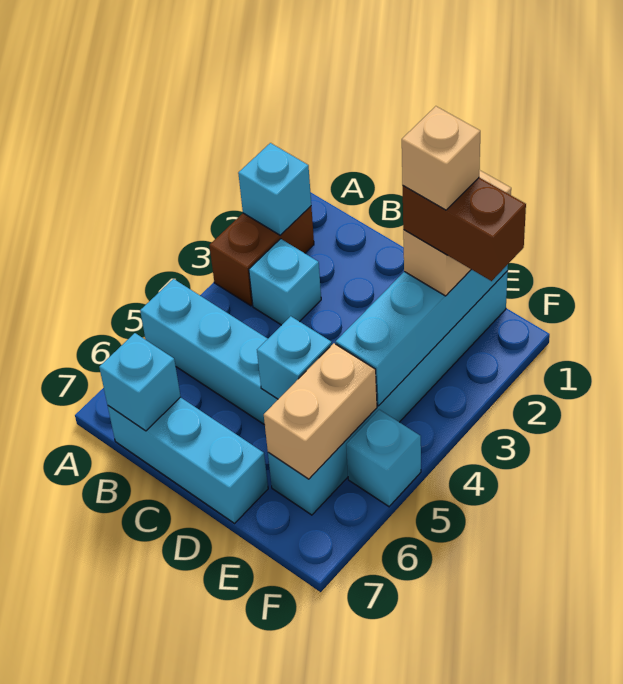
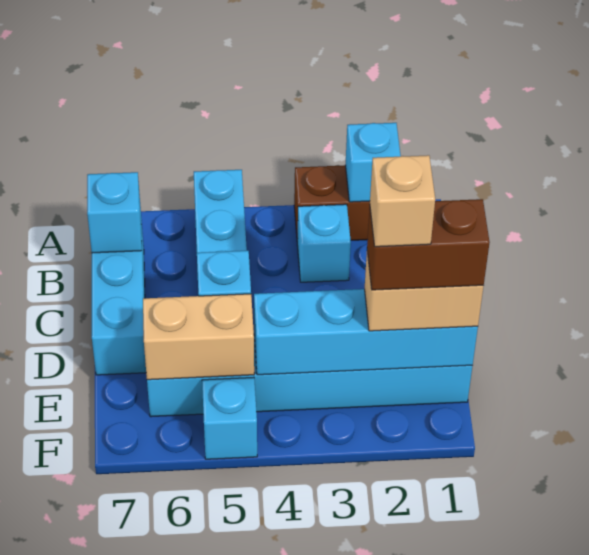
brown 1x2 brick [403,178,526,281] -> brown 1x2 brick turned to [367,199,490,290]

